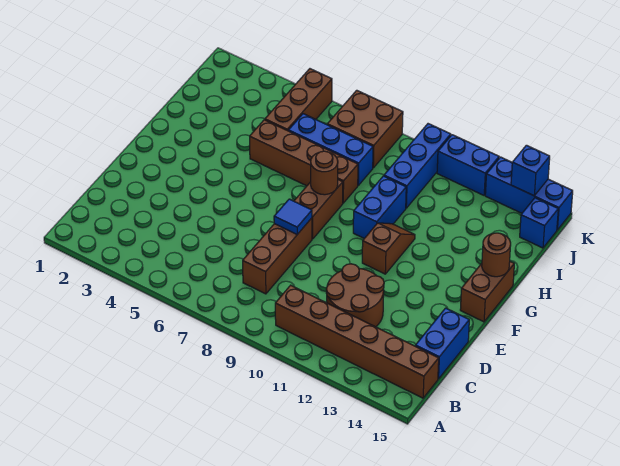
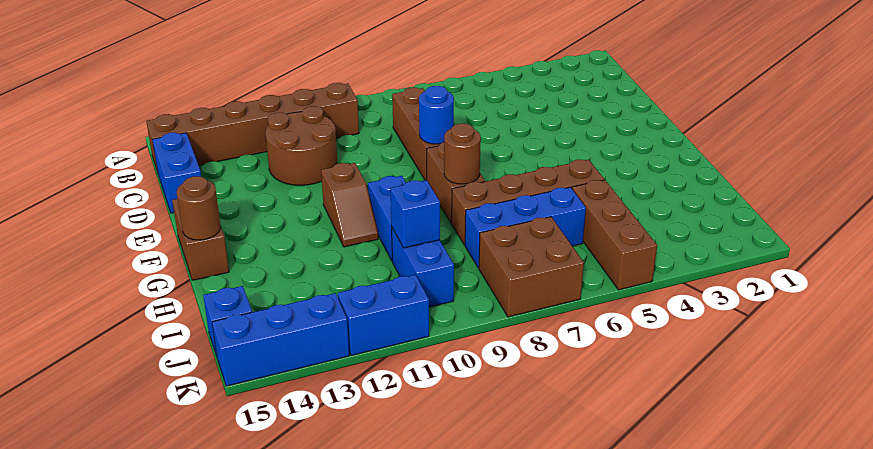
blue 1x1 tile [274,199,312,234] -> blue 1x1 round brick [419,86,454,144]
blue 1x3 brick [384,124,451,208] -> blue 1x2 brick [392,228,454,307]
blue 1x1 brick [511,145,550,196] -> blue 1x1 brick moved to [390,180,440,248]

